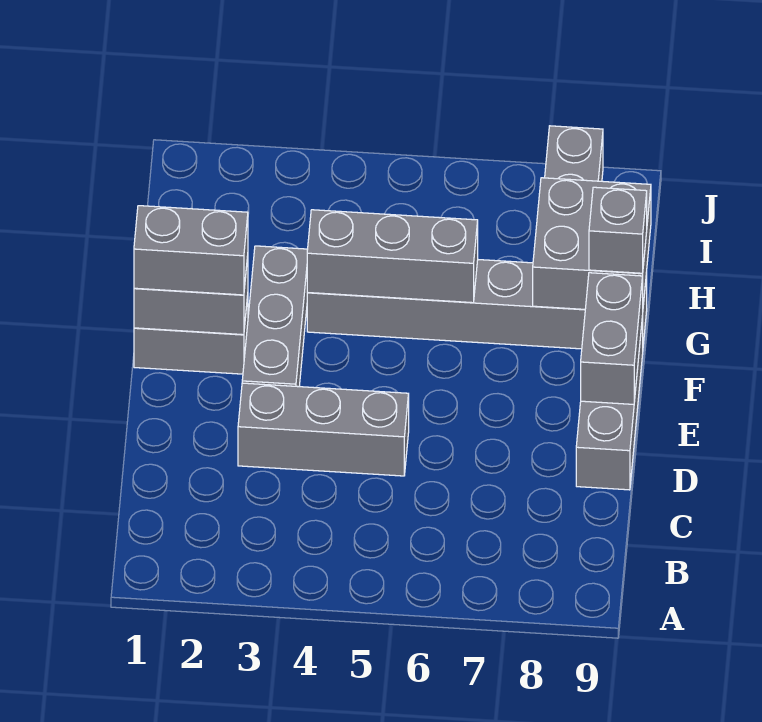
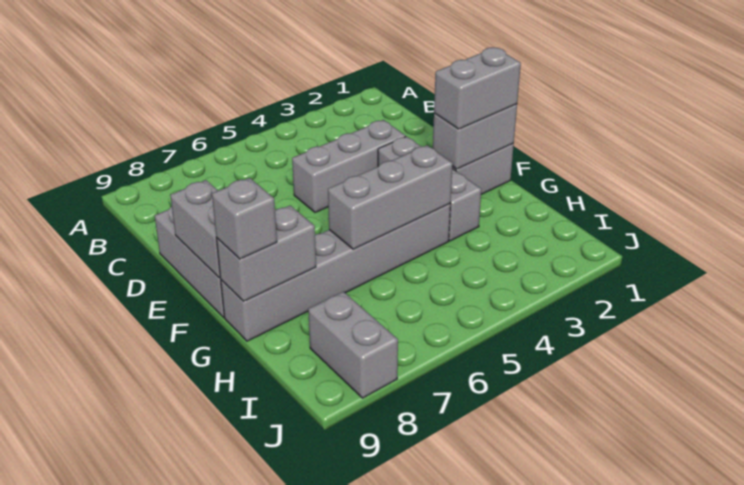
grey 2x2 brick [533,178,651,309] -> grey 1x2 brick [216,205,316,301]

